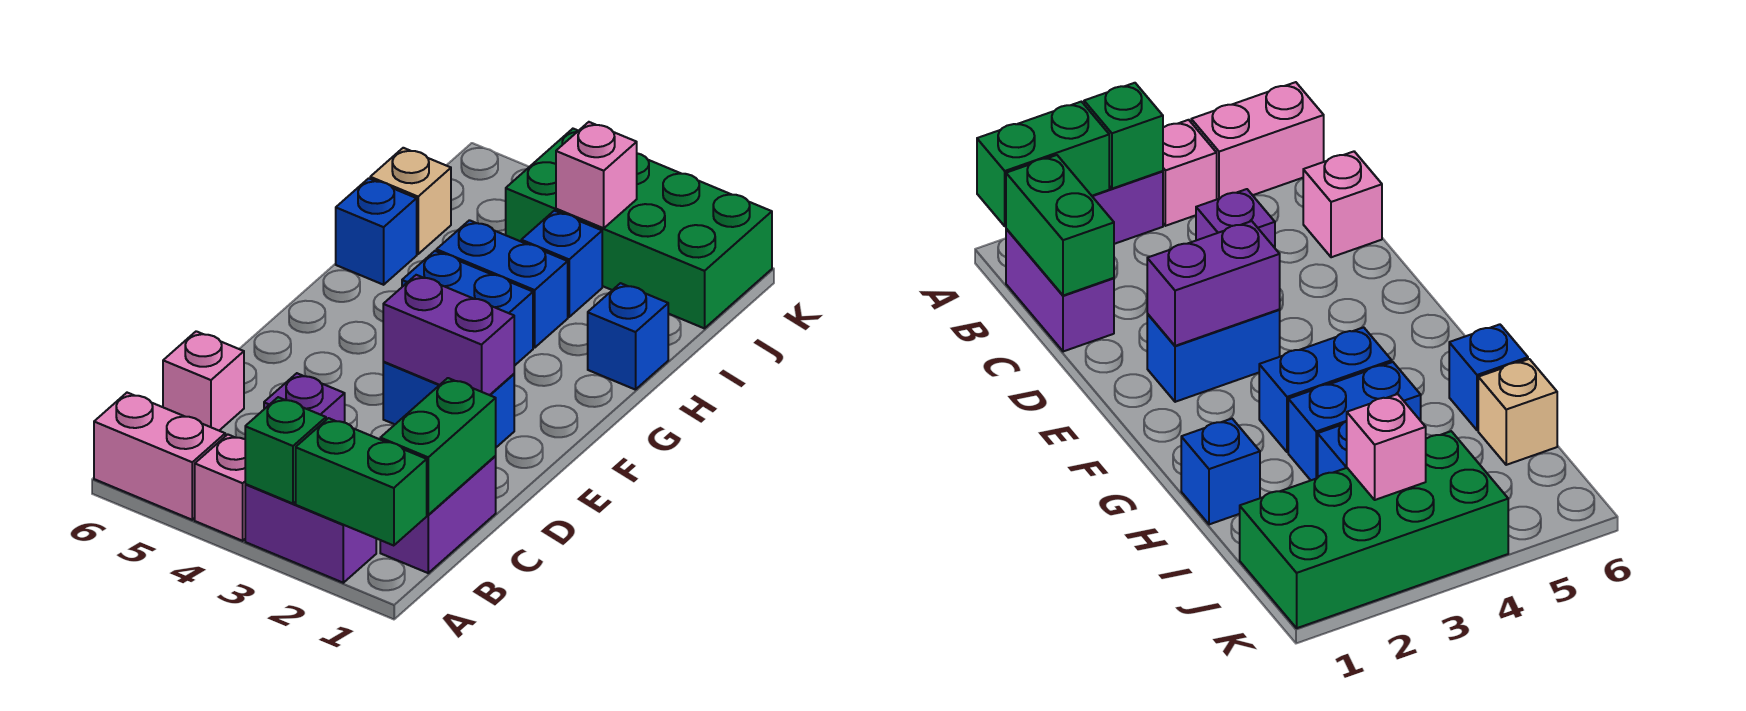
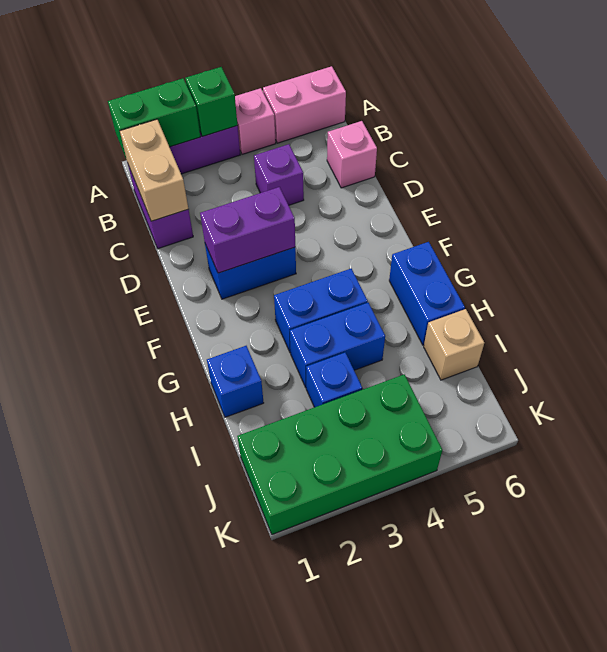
green 1x2 brick [380,378,496,515] -> tan 1x2 brick [120,119,188,221]
blue 1x1 brick [336,178,417,285] -> blue 1x2 brick [389,242,465,345]
pink 1x1 brick [556,122,637,228] -> none

